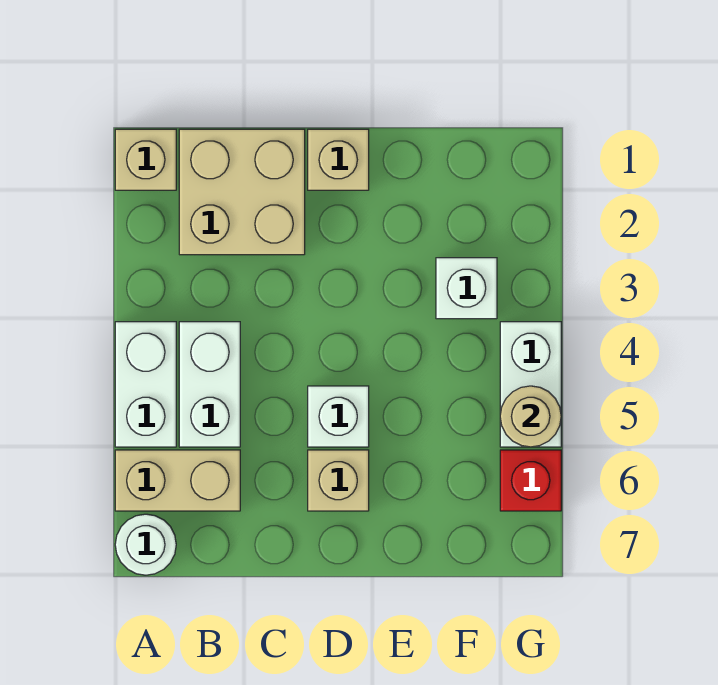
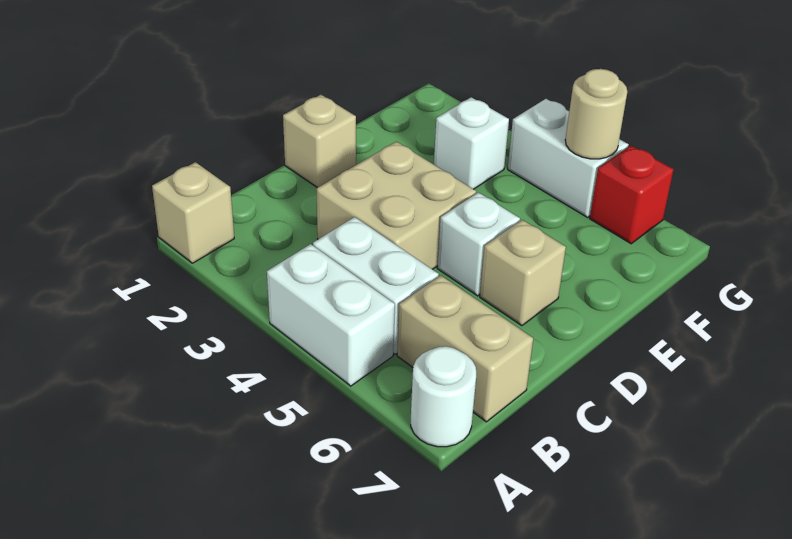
tan 1x2 brick [115,450,240,511] -> tan 1x2 brick turned to [397,276,533,422]
tan 2x2 brick [179,129,305,255] -> tan 2x2 brick moved to [317,141,476,269]

